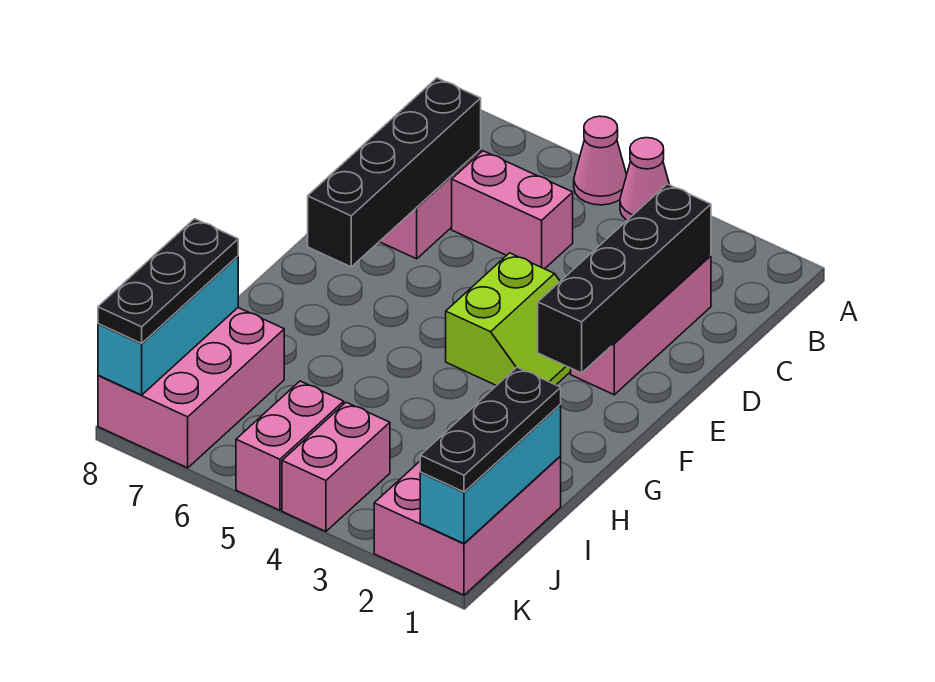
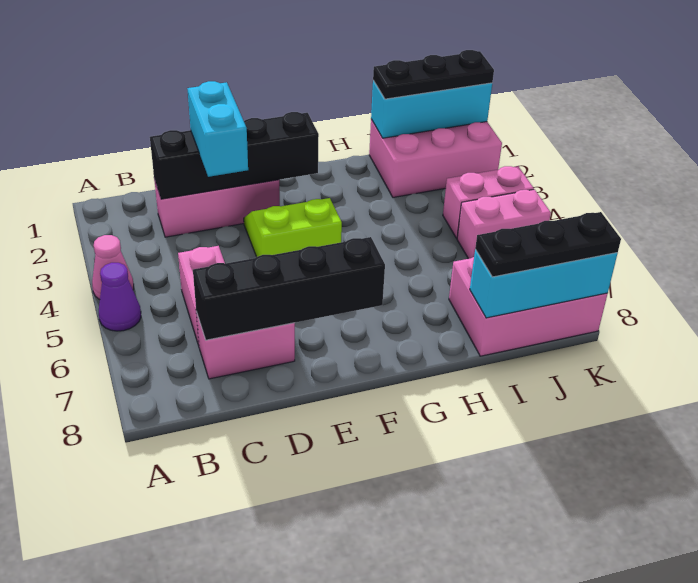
pink 1x1 cone [574,116,627,205] -> purple 1x1 cone [99,263,141,331]
none -> cyan 1x2 brick [187,81,248,177]

